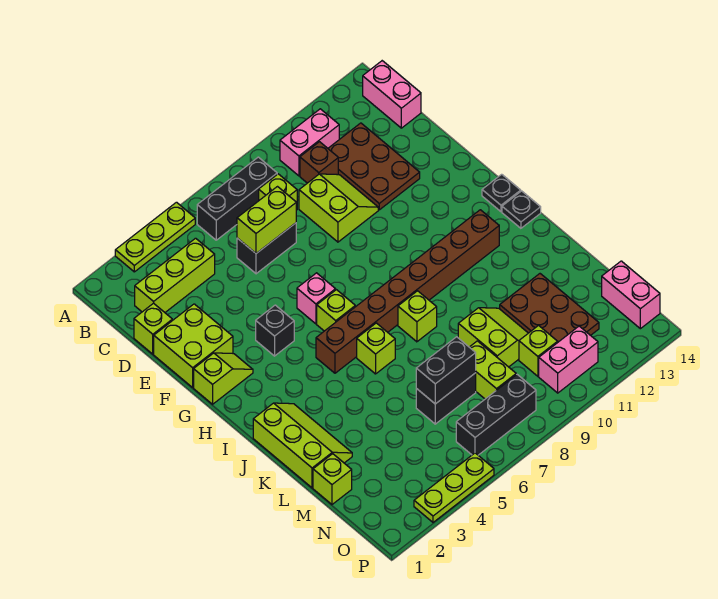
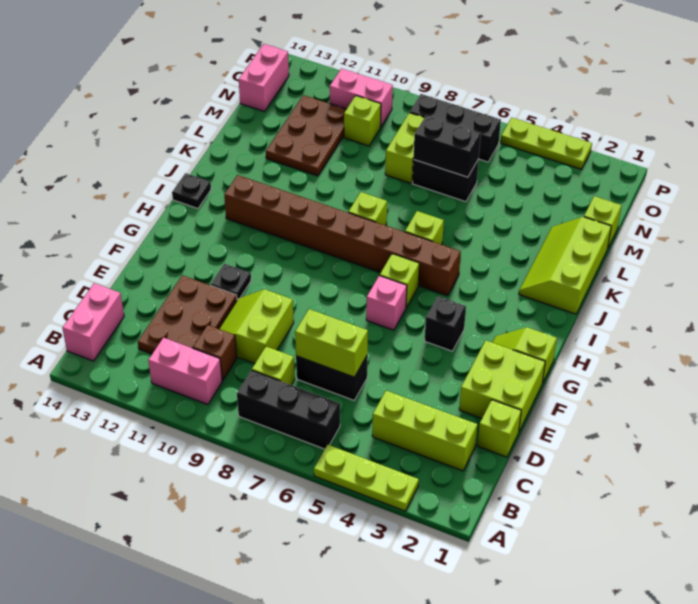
black 1x1 plate [482,174,521,212] -> black 1x1 plate moved to [211,264,251,300]
lime 2x2 slope [458,308,528,367] -> none

